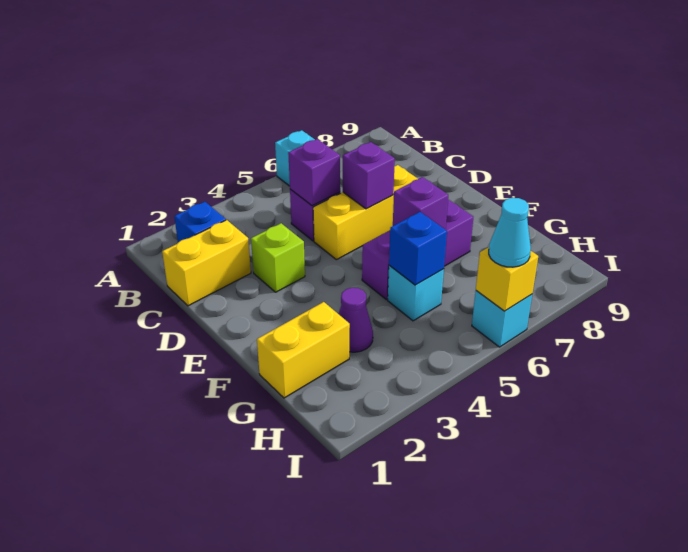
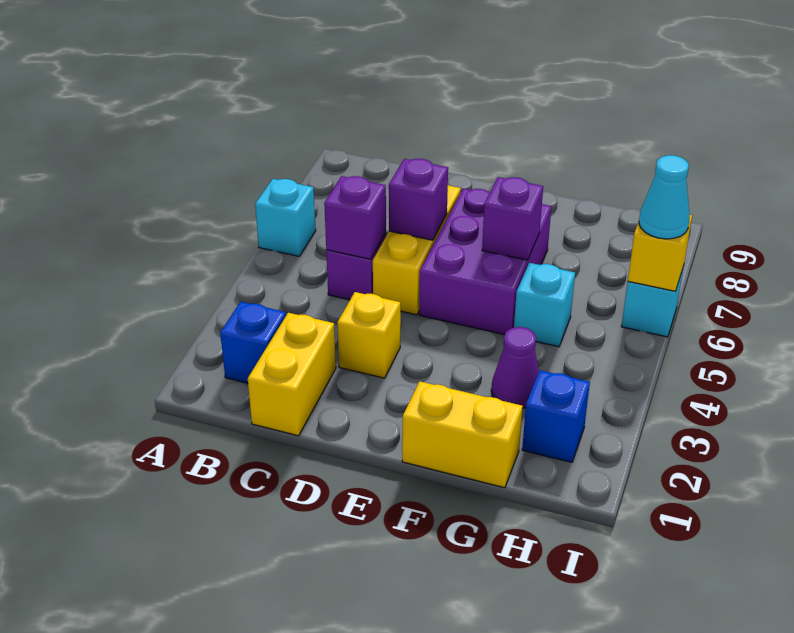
lime 1x1 brick [251,223,305,292] -> yellow 1x1 brick [337,292,401,378]
purple 1x3 brick [362,200,473,300] -> purple 2x3 brick [419,188,551,335]
yellow 1x2 brick [257,302,350,398] -> yellow 1x2 brick turned to [402,381,523,488]
blue 1x1 brick [389,212,447,285] -> blue 1x1 brick moved to [522,370,590,462]

